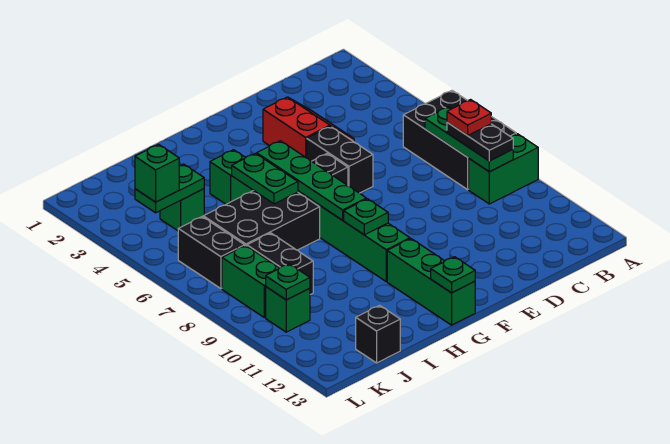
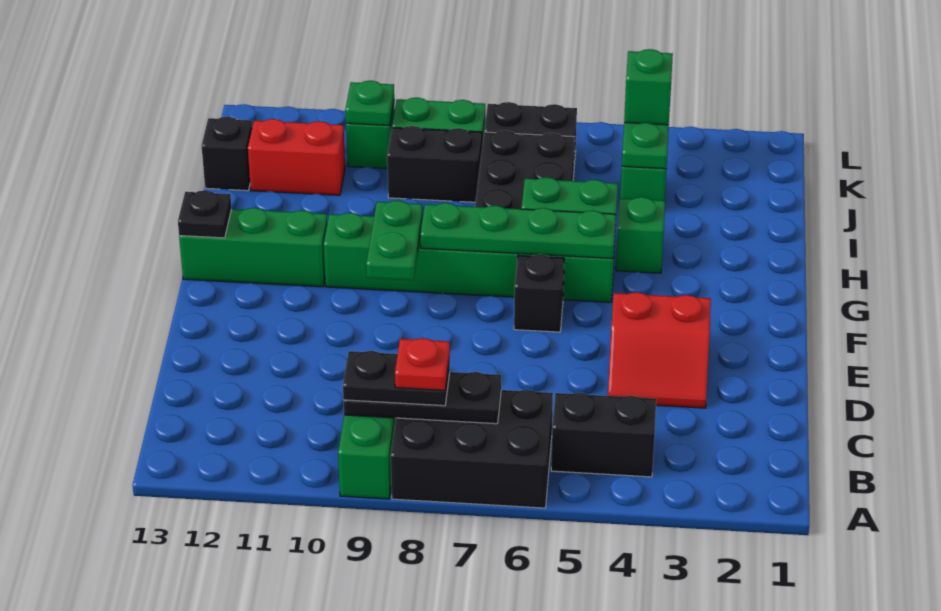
green 1x3 plate [425,107,513,172] -> black 1x3 plate [343,372,501,424]
black 1x2 brick [307,126,373,193] -> black 1x2 brick moved to [551,393,656,477]
green 1x1 plate [344,199,388,235] -> green 1x2 plate [366,200,423,280]
green 1x1 plate [431,257,475,293] -> black 1x1 plate [178,190,232,238]
none -> red 1x2 brick [248,119,345,195]

